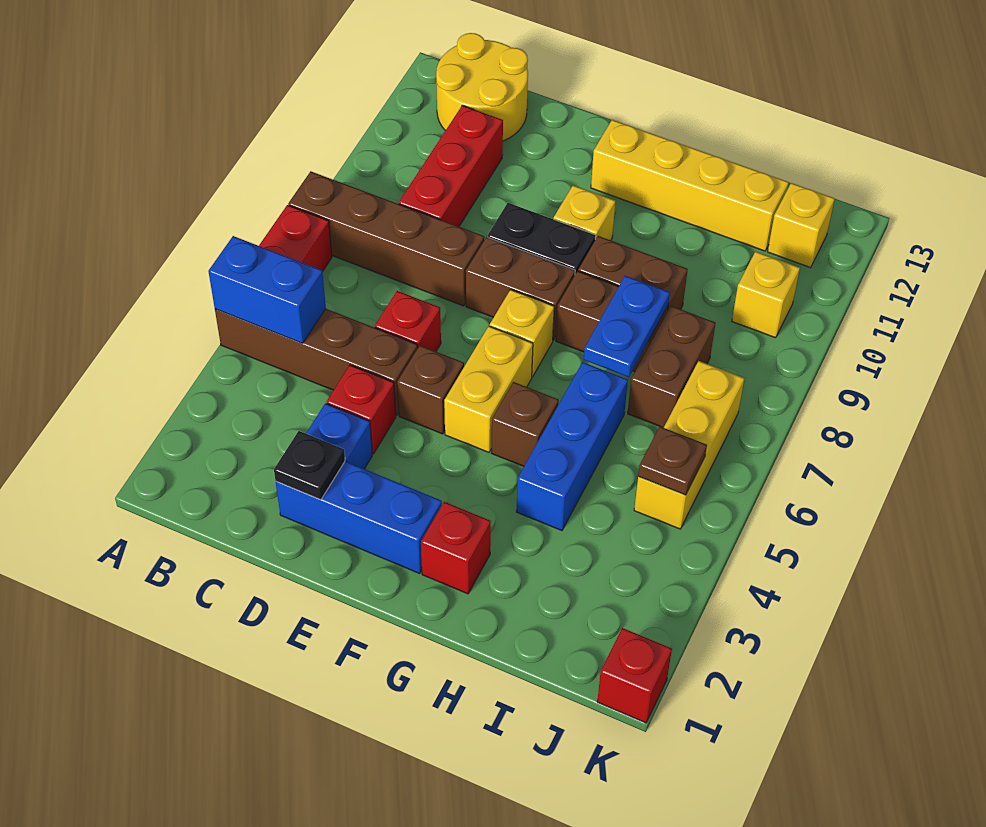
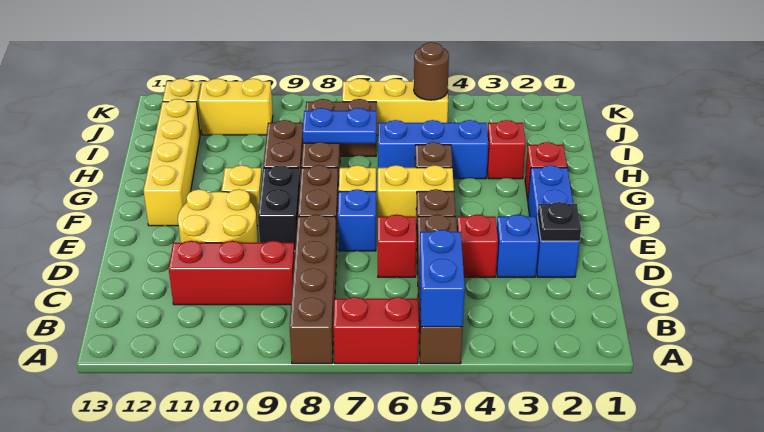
yellow 2x2 round brick [436,33,528,141] -> yellow 2x2 round brick moved to [178,189,258,243]
none -> blue 1x1 brick [338,189,376,251]
brown 1x1 plate [638,427,707,495] -> brown 1x1 round brick [414,42,449,100]
yellow 1x1 brick [732,252,800,338] -> yellow 1x2 brick [199,79,273,135]
red 1x1 brick [597,628,672,723] -> red 1x1 brick moved to [487,120,526,179]

